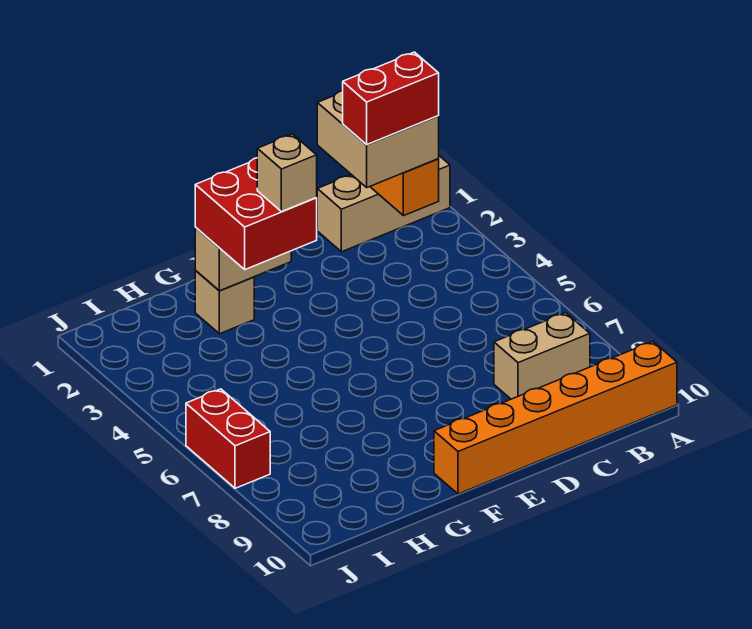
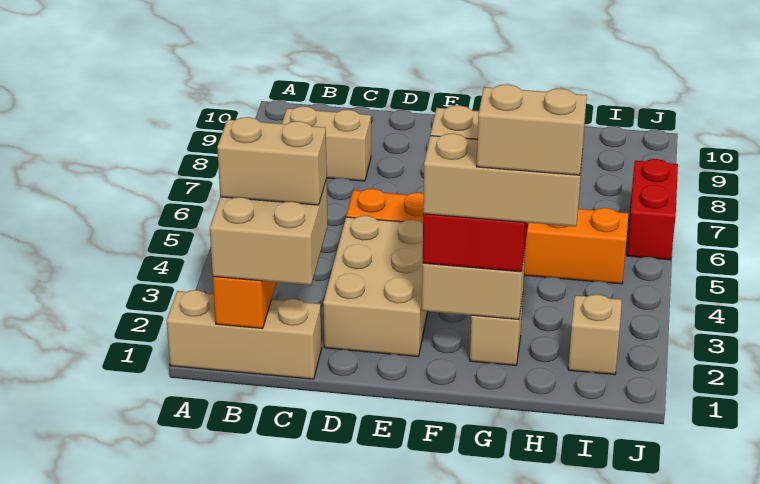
orange 1x6 brick [434,342,677,494] -> orange 1x6 brick moved to [346,189,628,284]
red 1x2 brick [343,52,439,145] -> tan 1x2 brick [217,117,327,205]
none -> tan 2x3 brick [323,216,428,356]
none -> tan 1x3 brick [423,133,583,227]
none -> tan 1x2 brick [477,84,587,175]
none -> tan 1x1 brick [568,294,622,375]

